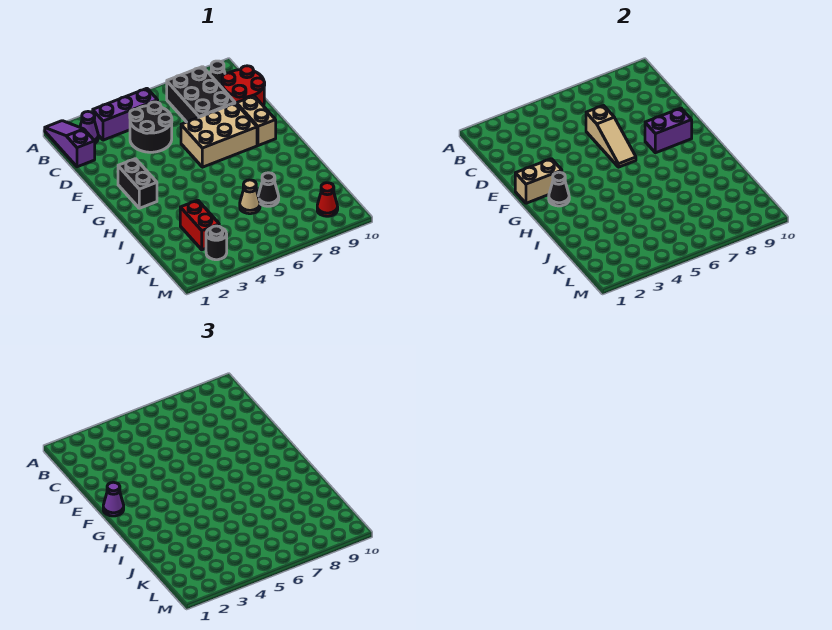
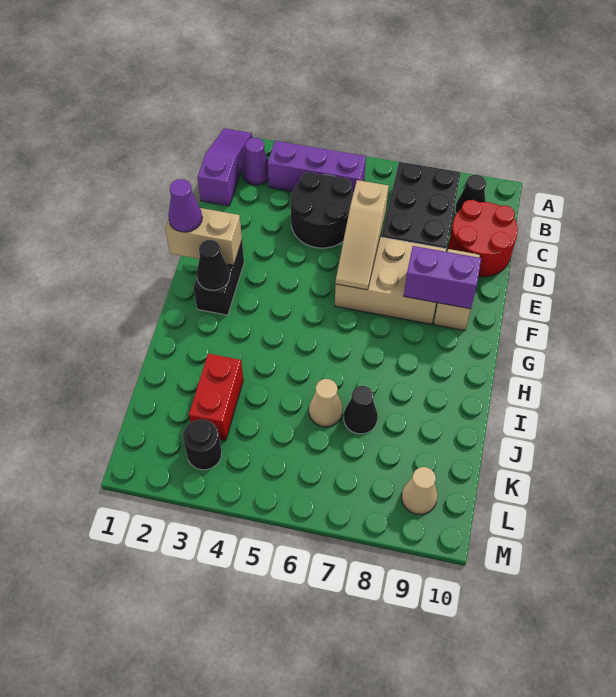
red 1x1 cone [317,183,338,216] -> tan 1x1 cone [402,467,437,515]

